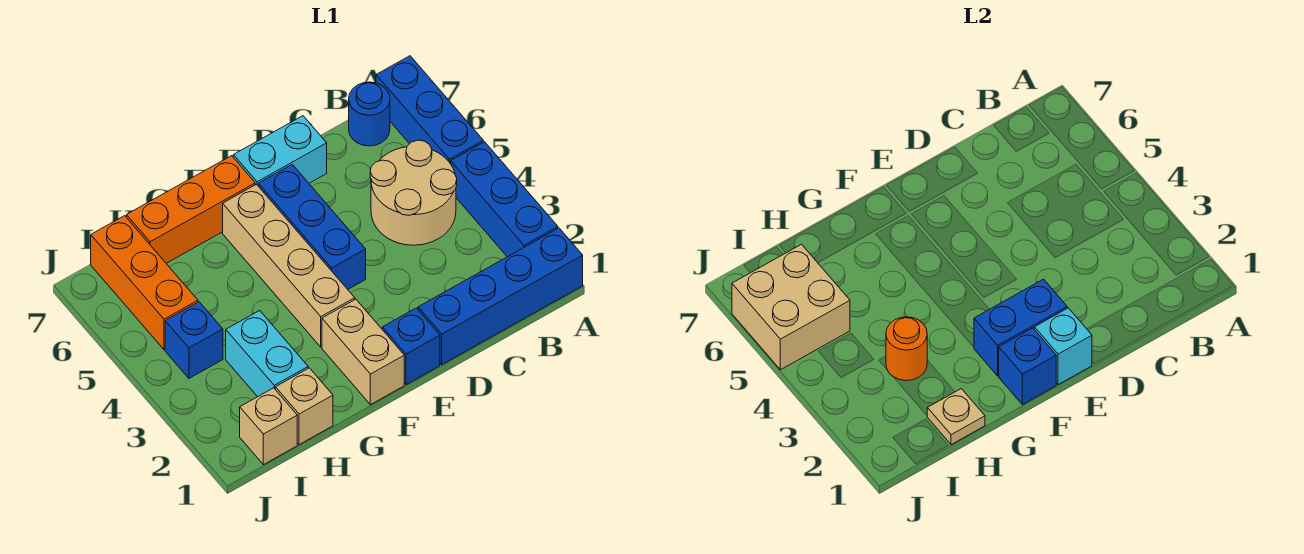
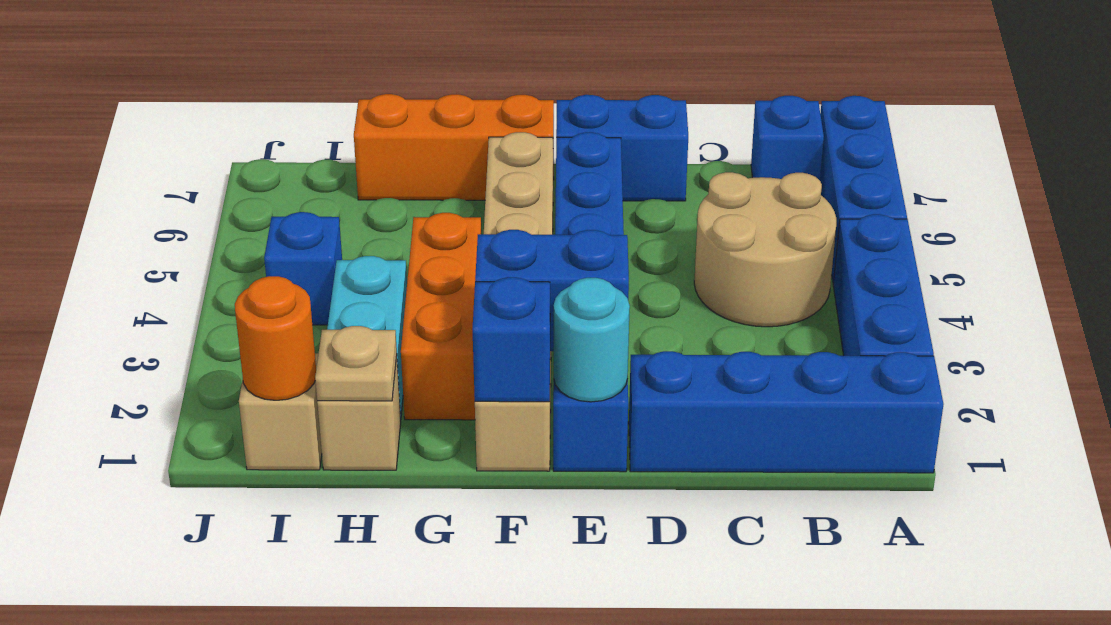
blue 1x1 round brick [349,82,390,146] -> blue 1x1 brick [751,96,824,180]
cyan 1x2 brick [233,116,327,185] -> blue 1x2 brick [556,95,688,201]
cyan 1x1 brick [1034,308,1092,385] -> cyan 1x1 round brick [554,278,630,402]
orange 1x1 round brick [886,317,927,381] -> orange 1x1 round brick moved to [235,276,316,400]
orange 1x3 brick [91,216,198,350] -> orange 1x3 brick moved to [401,213,481,420]
tan 2x2 brick [732,244,850,370] -> none

